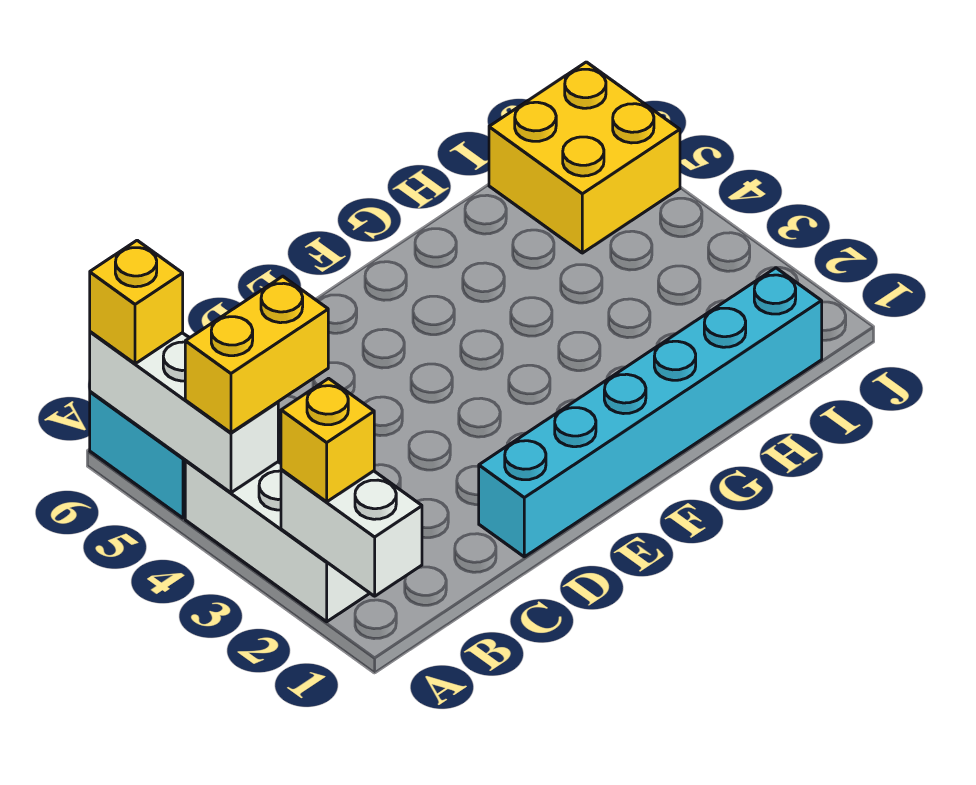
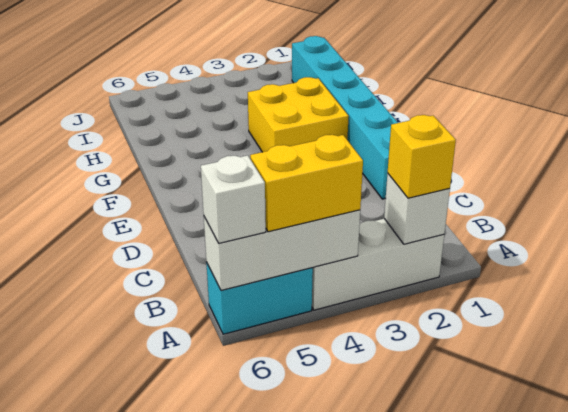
white 1x2 brick [281,470,422,596] -> white 1x1 brick [384,173,450,244]
yellow 1x2 brick [185,276,328,433] -> yellow 1x2 brick turned to [250,135,363,232]
yellow 1x1 brick [90,240,183,364] -> white 1x1 brick [201,155,266,243]
yellow 2x2 brick [489,62,680,253] -> yellow 2x2 brick moved to [248,77,349,152]

